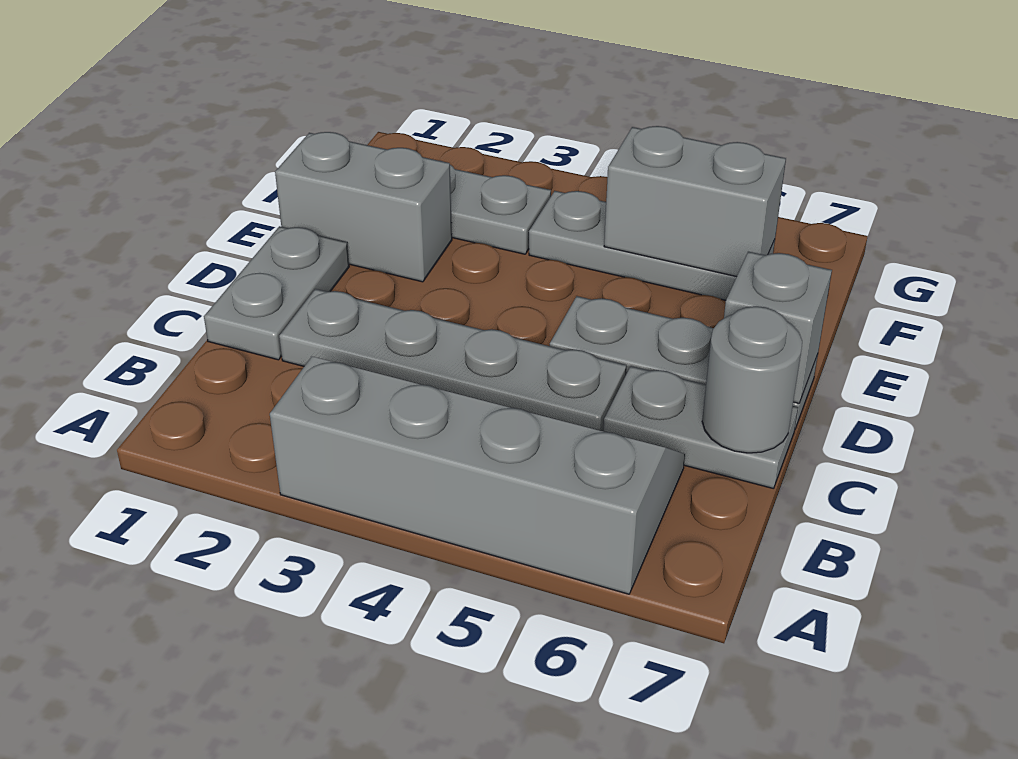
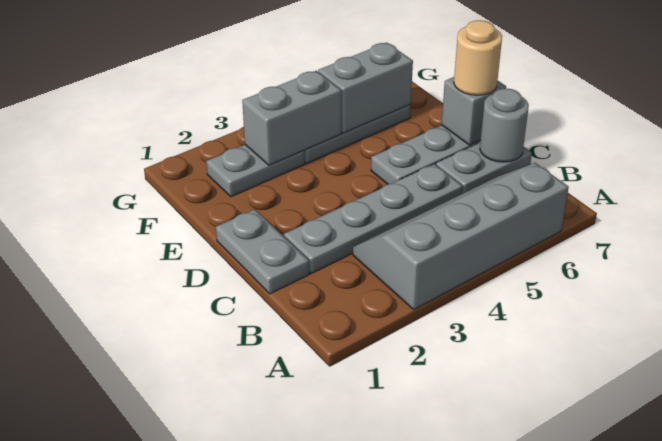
none -> tan 1x1 round brick [454,20,502,95]
grey 1x2 brick [275,132,452,282] -> grey 1x2 brick moved to [242,71,342,165]

